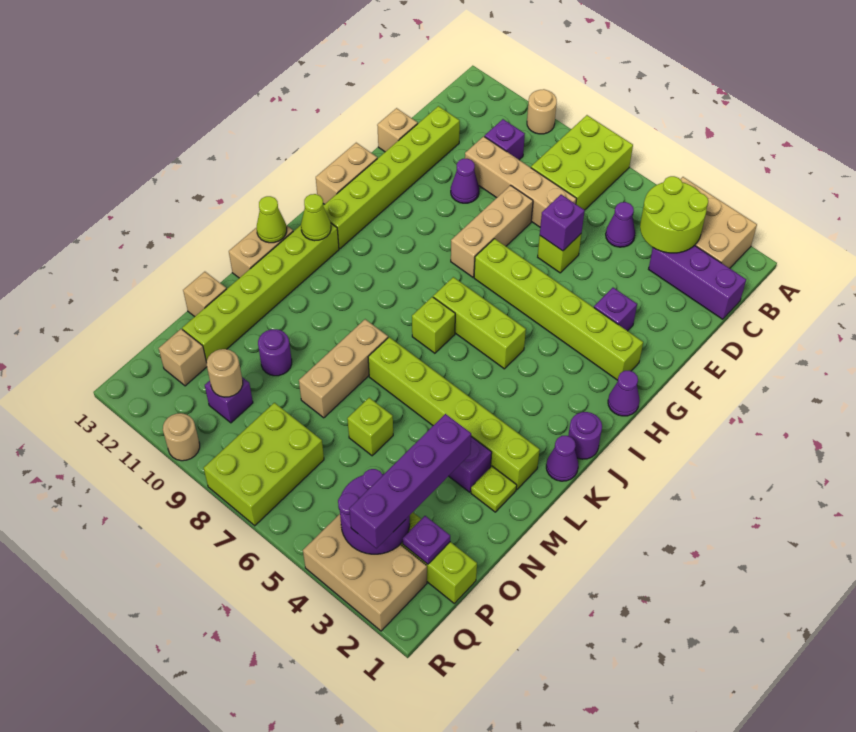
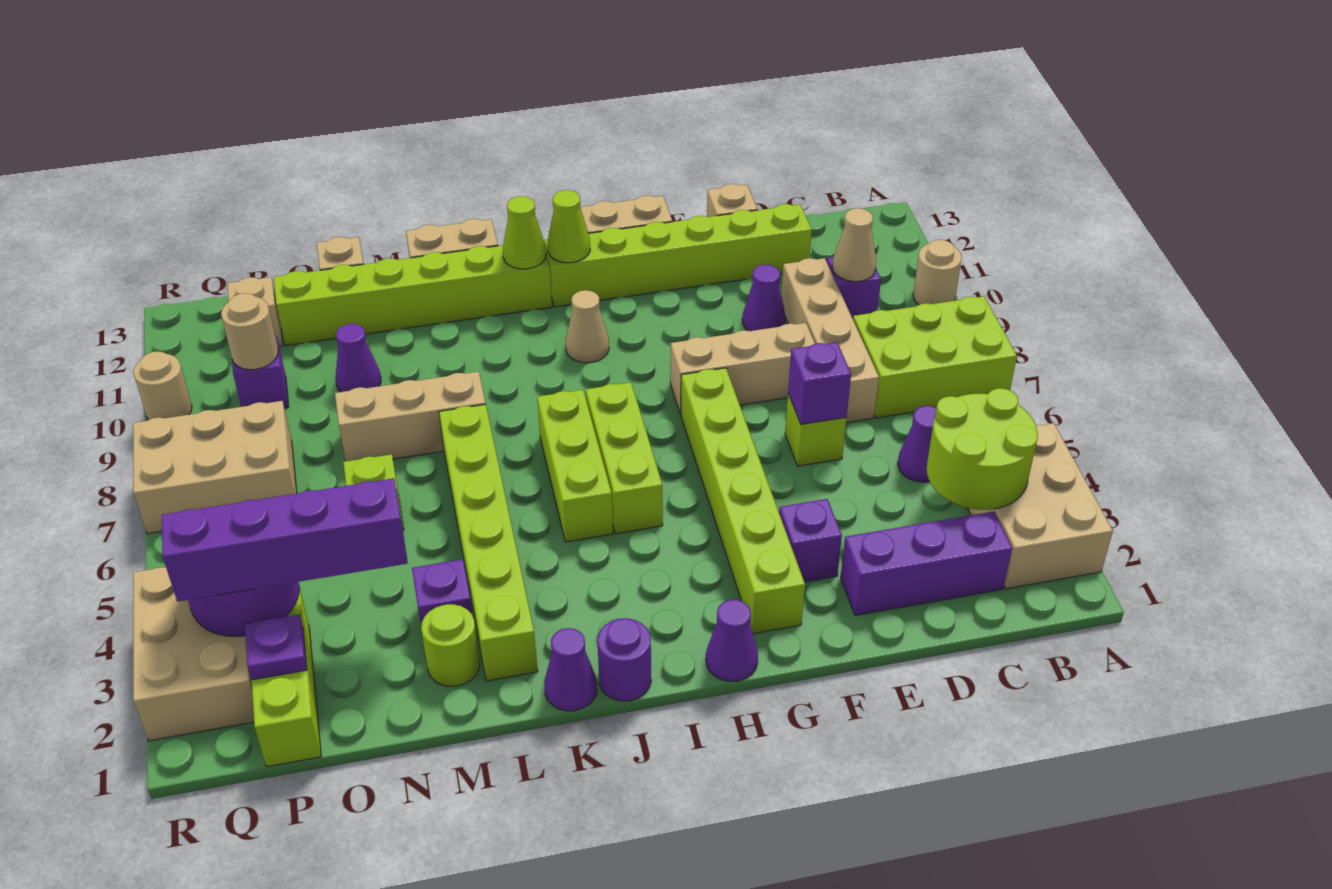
purple 1x3 brick [649,245,746,319] -> purple 1x3 brick turned to [841,511,1012,616]
none -> tan 1x1 cone [832,208,876,282]
none -> tan 1x1 cone [566,290,609,363]
lime 1x1 brick [412,297,455,353] -> lime 1x3 brick [537,390,613,542]
lime 1x1 cone [257,196,287,243] -> lime 1x1 cone moved to [548,190,590,263]
lime 1x1 plate [471,466,517,512] -> lime 1x1 round brick [421,604,480,687]
purple 1x1 round brick [258,329,292,376] -> purple 1x1 cone [335,324,381,392]
lime 2x3 brick [204,403,324,526] -> tan 2x3 brick [133,401,297,534]

